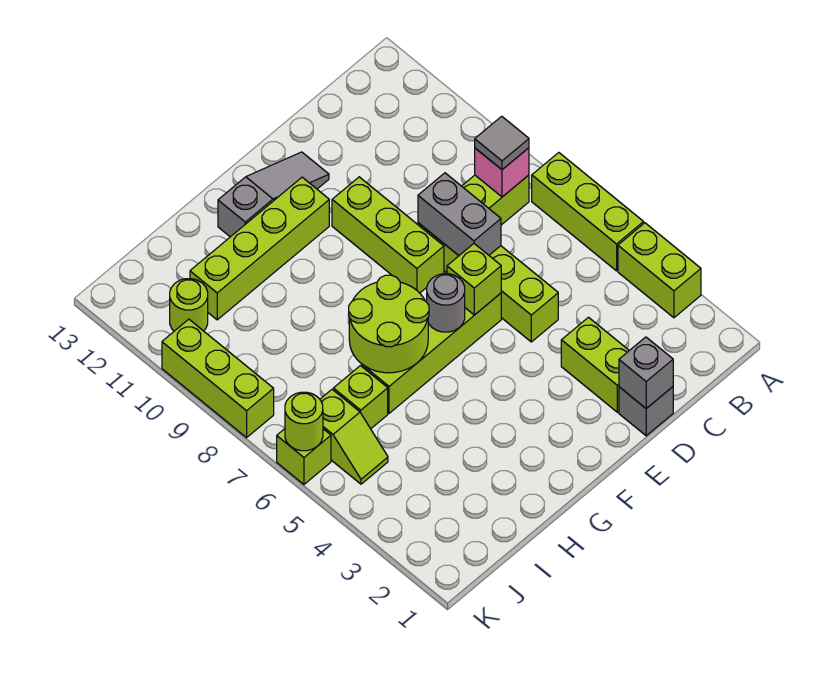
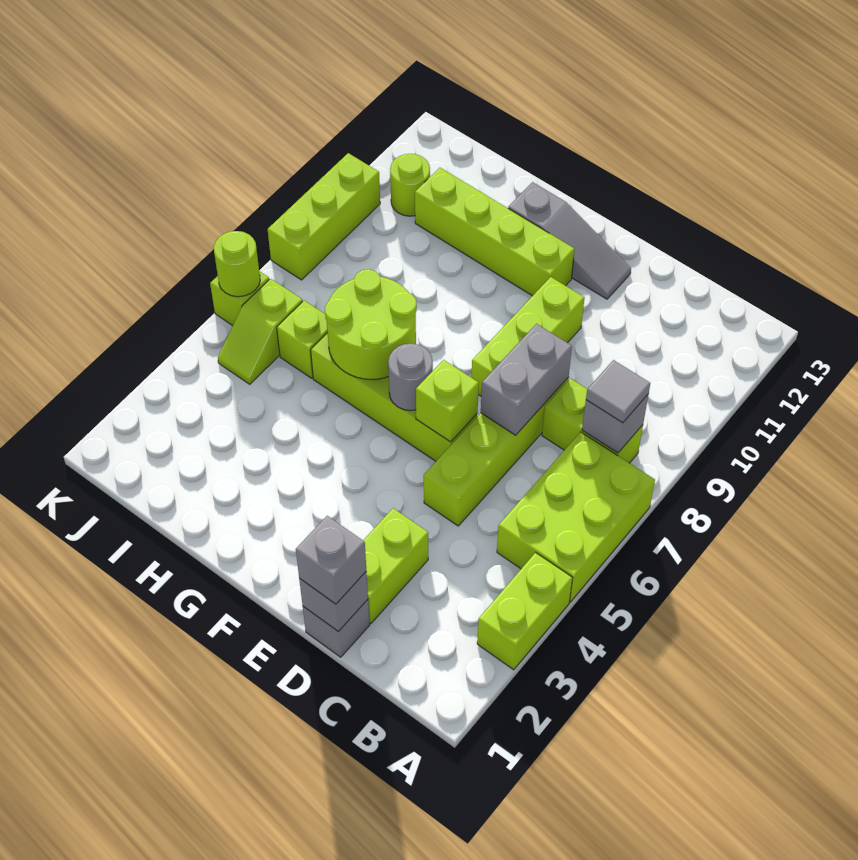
lime 1x3 brick [532,153,644,271] -> lime 2x3 brick [497,432,655,602]
pink 1x1 brick [475,148,529,197] -> grey 1x1 brick [582,395,648,453]
none -> grey 1x1 brick [296,516,366,604]

